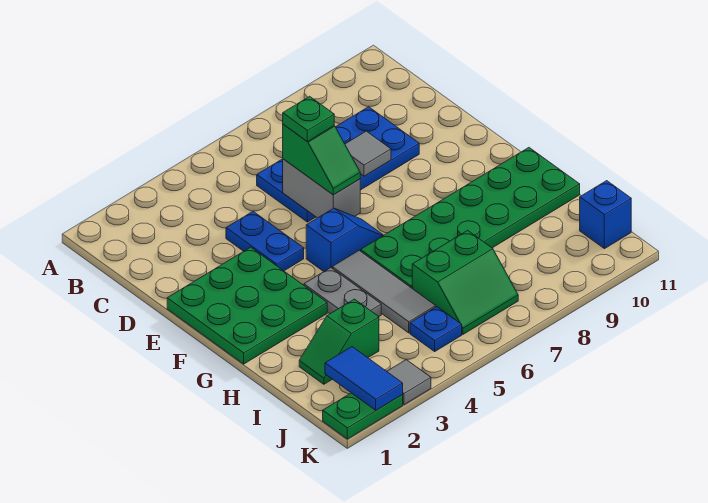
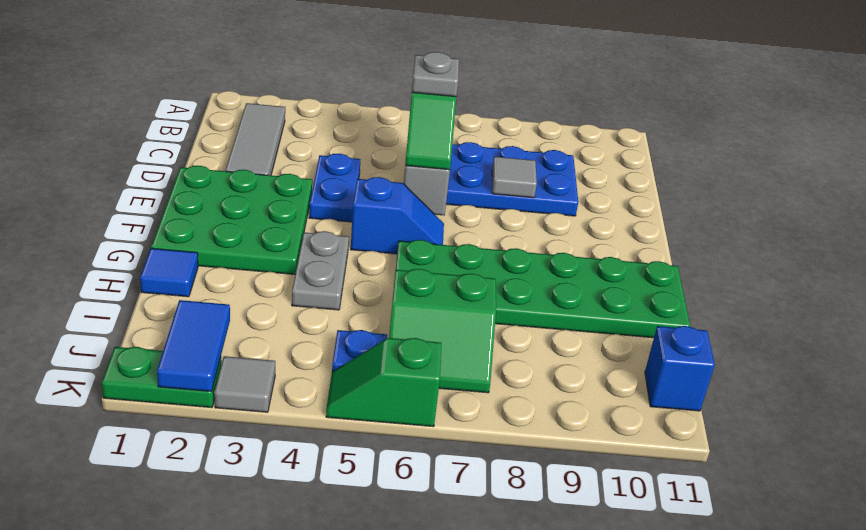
green 1x1 plate [283,96,334,141] -> grey 1x1 plate [412,52,459,97]
grey 1x3 tile [332,251,436,333] -> grey 1x3 tile moved to [225,103,285,175]
none -> blue 1x1 tile [140,248,198,297]
green 1x2 slope [299,299,379,384] -> green 1x2 slope moved to [326,338,441,427]

